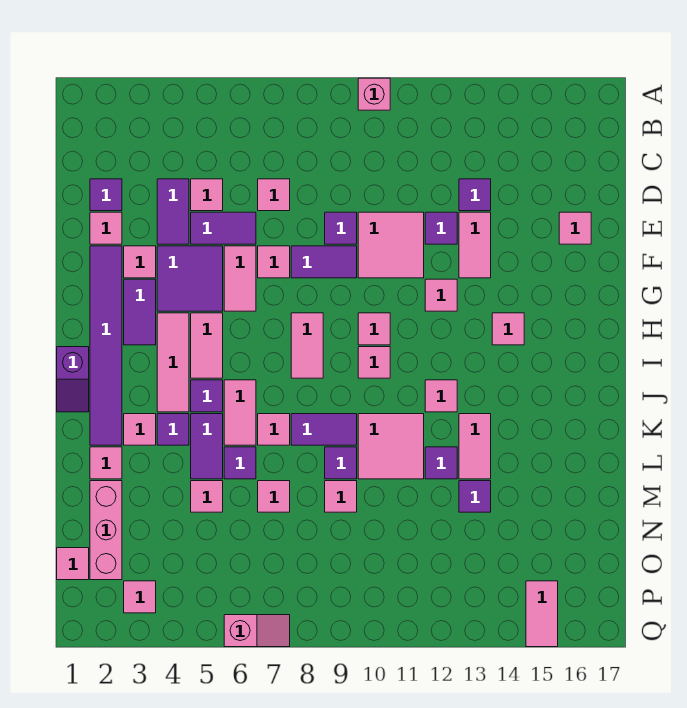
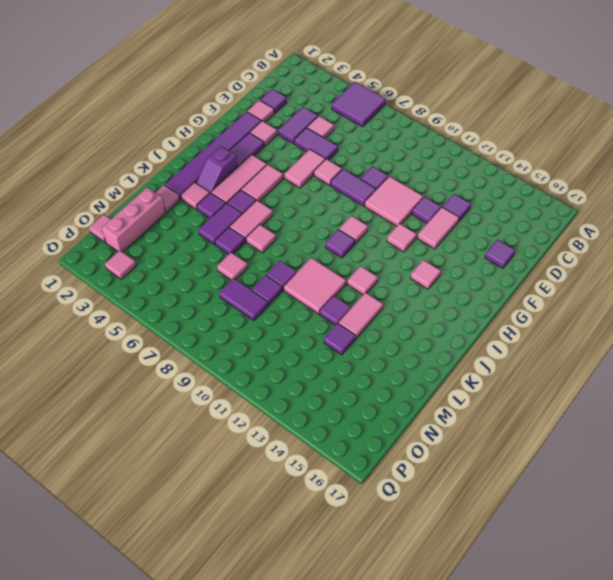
pink 1x1 brick [358,78,390,110] -> none
pink 1x1 tile [258,179,290,211] -> none
pink 1x1 tile [559,212,591,244] -> purple 1x1 tile [485,240,515,268]
purple 2x2 tile [157,246,223,311] -> purple 2x2 tile moved to [332,82,386,127]
pink 1x2 tile [291,313,323,378] -> none
purple 1x2 slope [57,347,89,412] -> purple 1x2 slope moved to [196,146,237,193]
pink 1x1 tile [358,347,390,378] -> purple 1x1 tile [325,229,355,258]
purple 1x2 tile [291,414,357,445] -> purple 1x2 tile moved to [219,278,268,321]
pink 1x1 tile [191,481,223,512] -> none
pink 1x1 tile [325,481,357,512] -> purple 1x1 tile [252,275,282,305]
pink 1x2 tile [526,581,558,647] -> none
pink 1x2 slope [224,615,290,647] -> none

